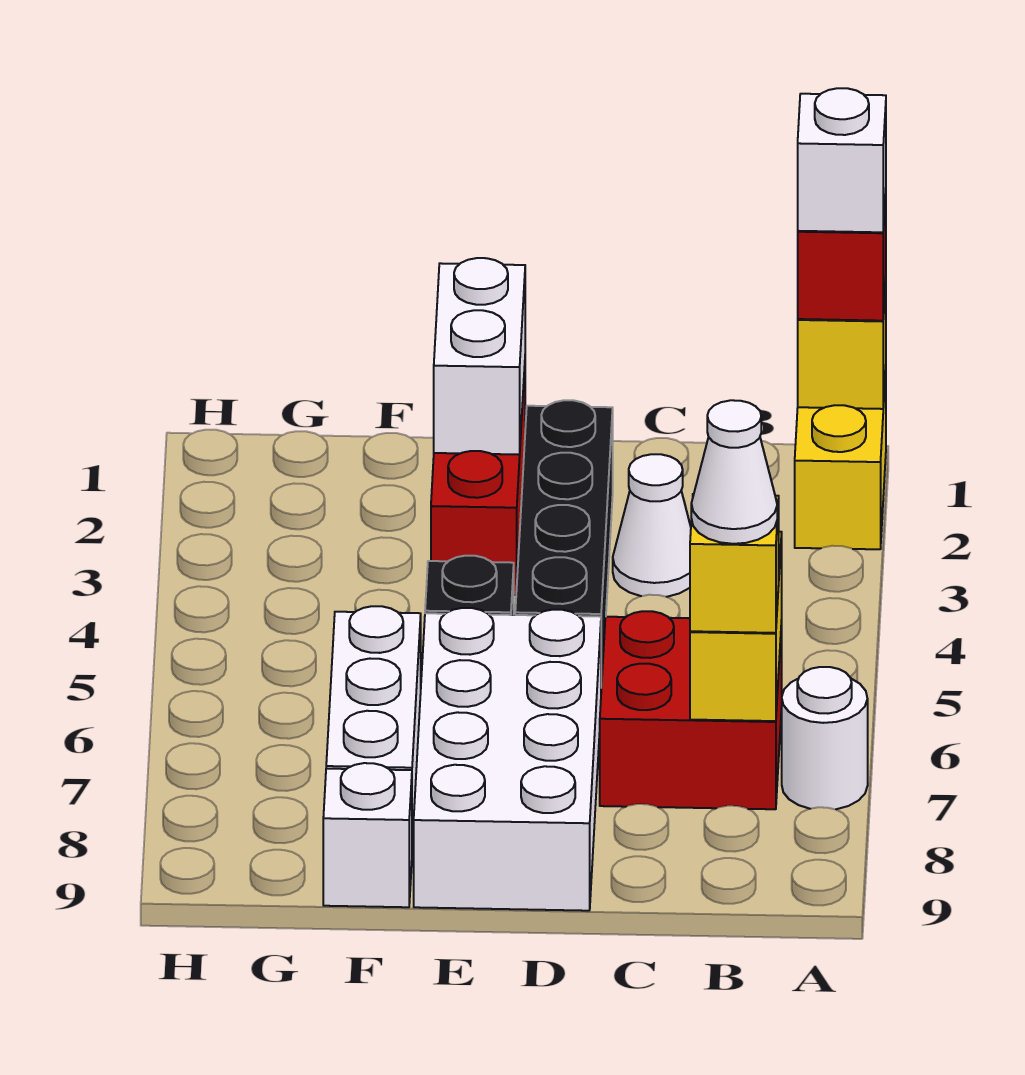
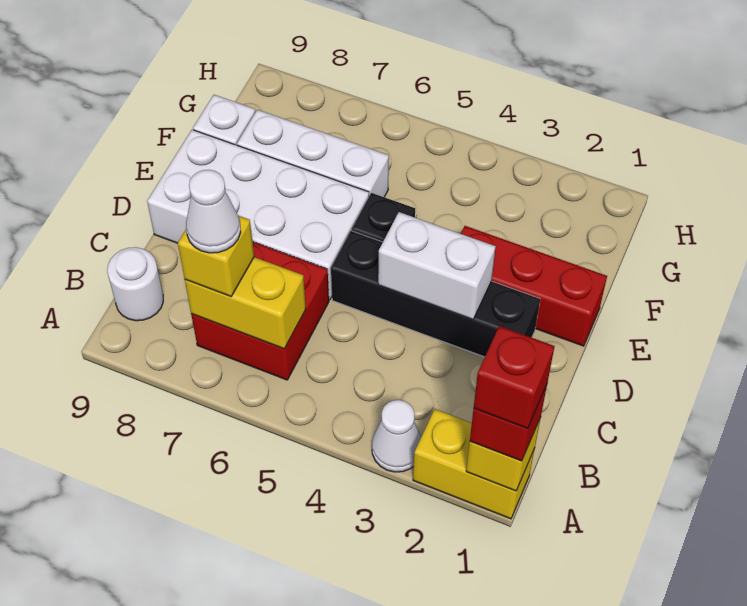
white 1x1 brick [798,88,886,232] -> red 1x1 brick [474,326,554,429]
white 1x1 round brick [782,667,868,809] -> white 1x1 round brick moved to [107,247,163,321]
white 1x1 cone [613,454,691,597] -> white 1x1 cone moved to [372,400,421,472]
white 1x2 brick [434,258,525,455] -> white 1x2 brick moved to [378,212,496,320]

